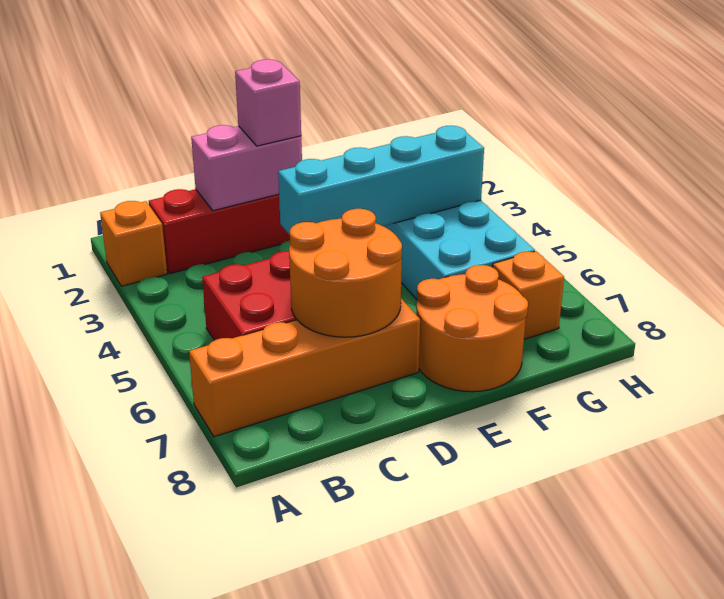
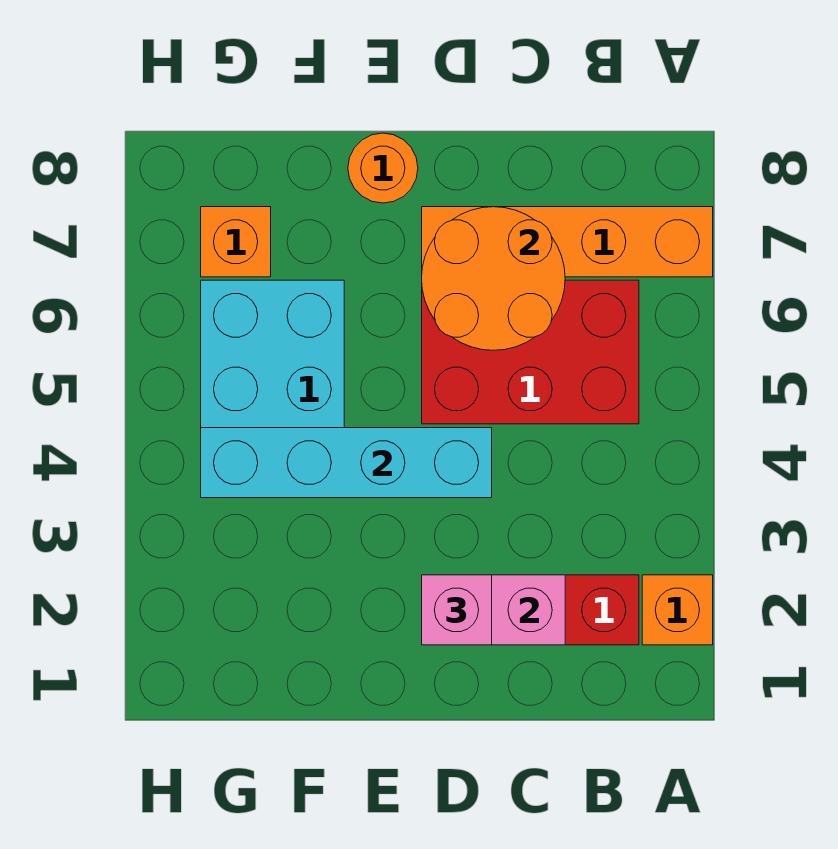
orange 2x2 round brick [416,265,528,392] -> orange 1x1 round brick [348,133,418,203]

